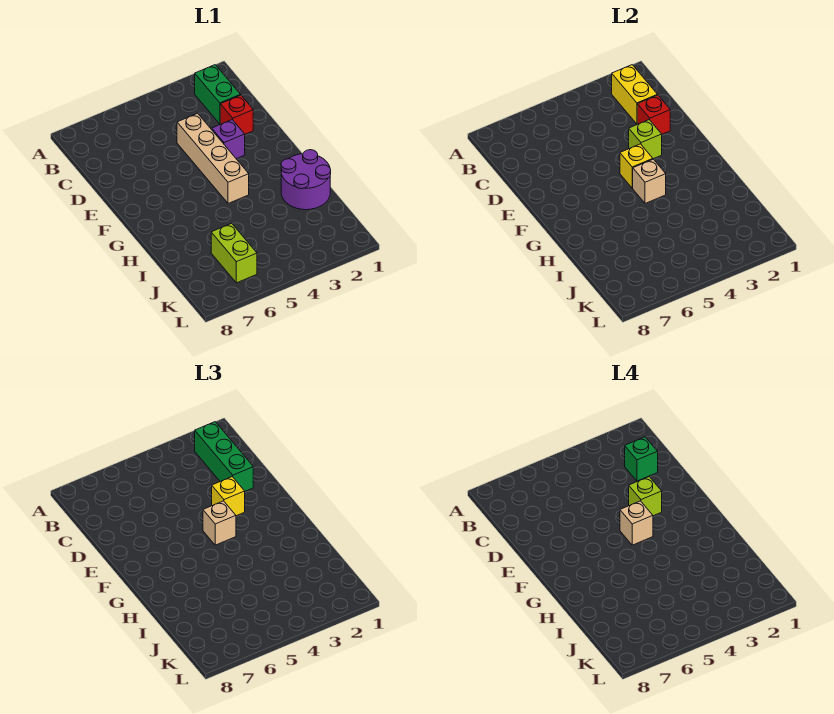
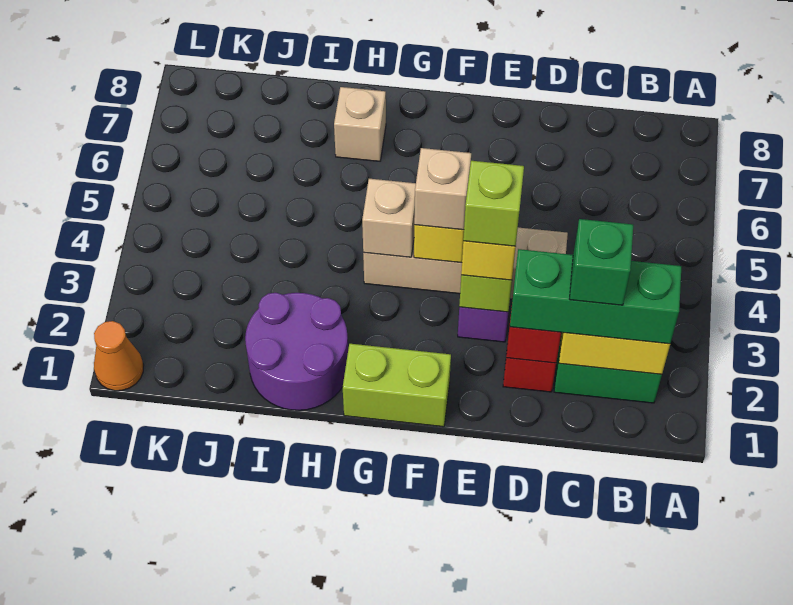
tan 1x1 brick [620,501,653,545] -> tan 1x1 brick moved to [334,87,386,161]
lime 1x2 brick [211,223,257,283] -> lime 1x2 brick moved to [343,344,451,427]
none -> orange 1x1 cone [94,321,143,391]

